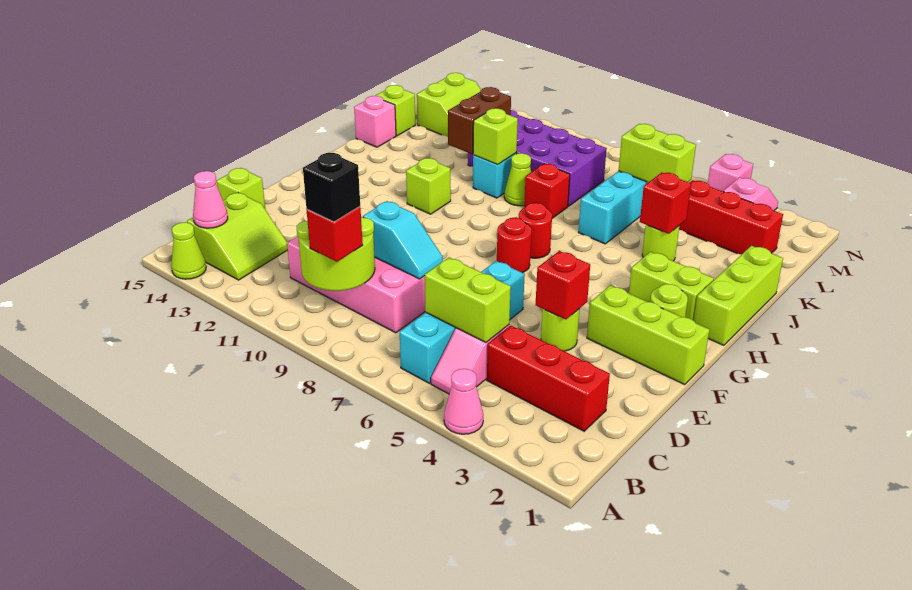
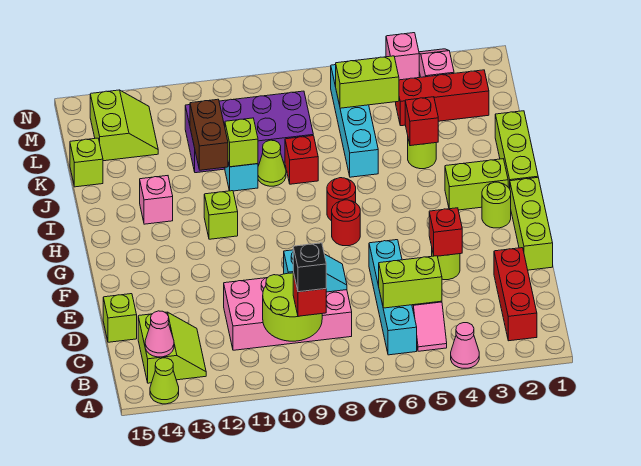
red 1x3 brick [487,326,610,431] -> red 1x3 brick turned to [494,248,537,341]
lime 1x3 brick [587,285,709,385] -> lime 1x3 brick turned to [510,178,553,270]
pink 1x1 brick [354,96,396,147] -> pink 1x1 brick moved to [140,176,173,224]

